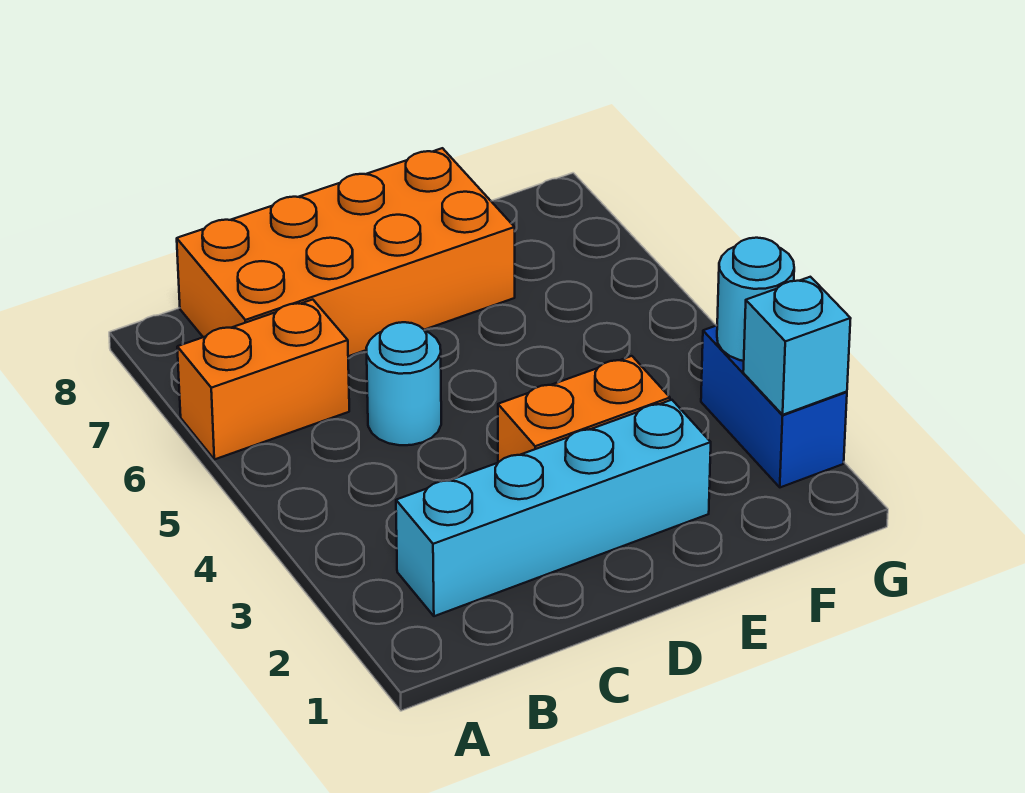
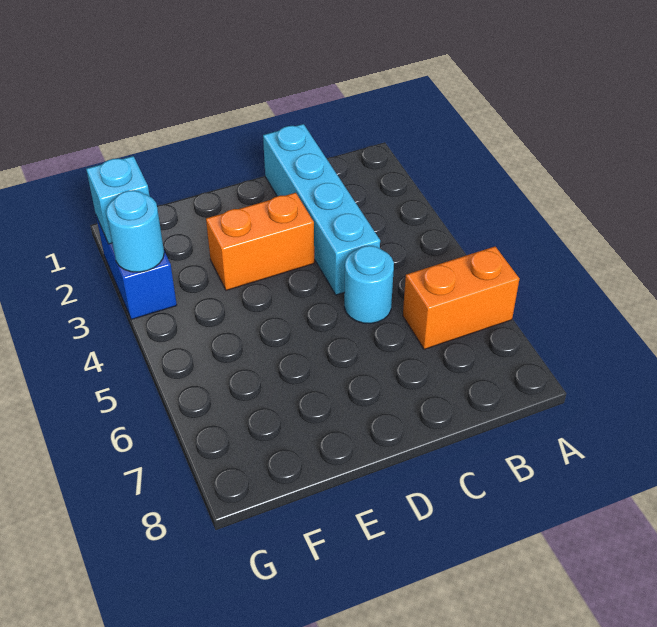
cyan 1x4 brick [396,400,711,616] -> cyan 1x4 brick turned to [263,124,380,295]
orange 2x4 brick [177,148,515,356] -> none

